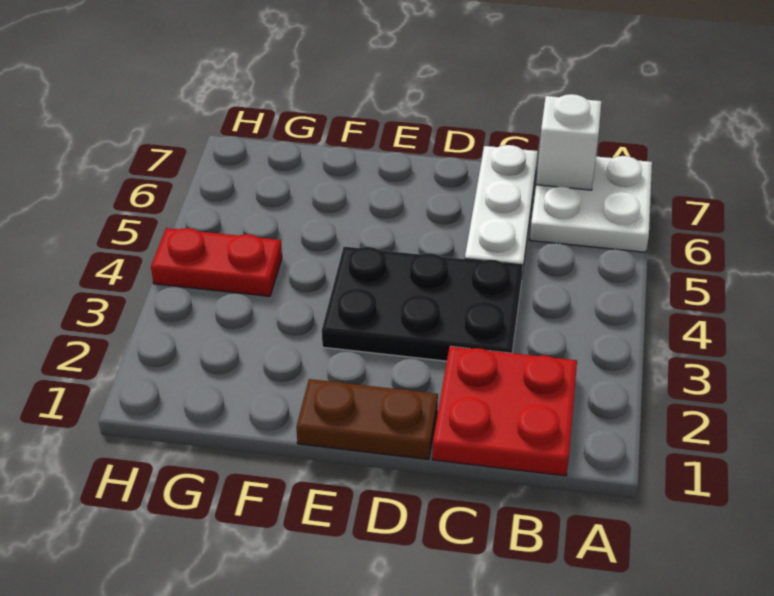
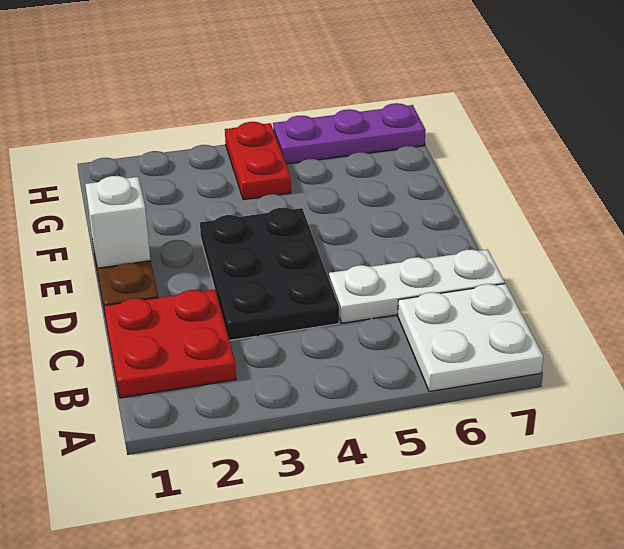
white 1x1 brick [536,94,601,190] -> white 1x1 brick moved to [85,176,150,268]
none -> purple 1x3 plate [273,103,426,164]

